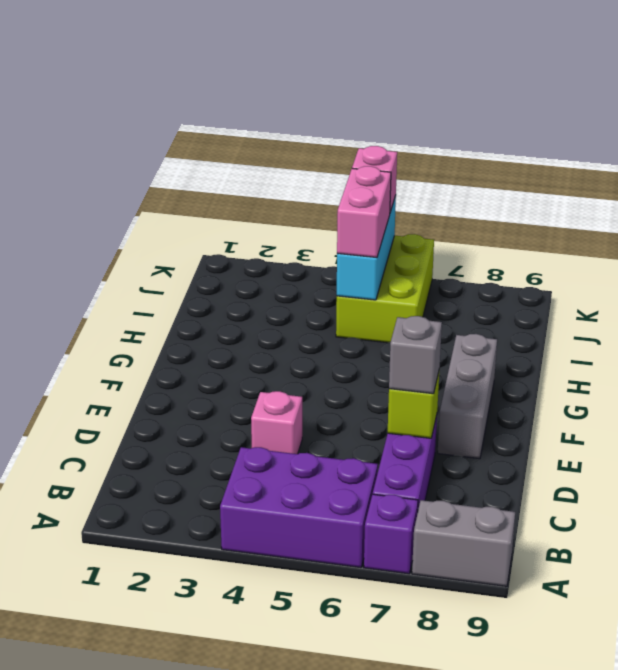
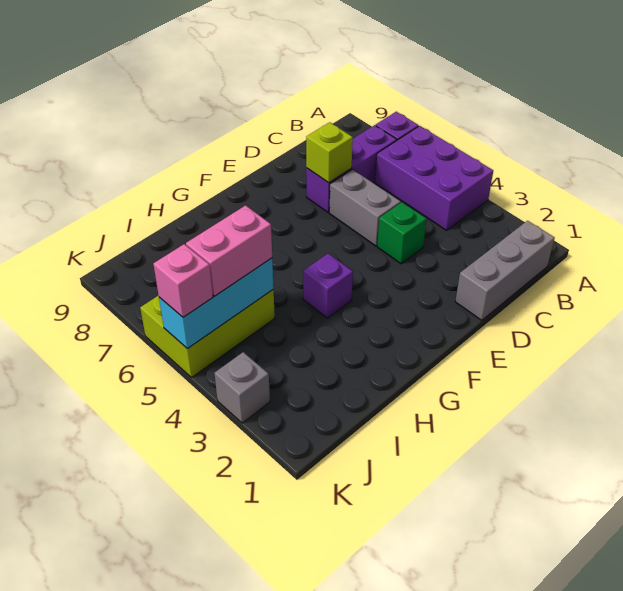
grey 1x2 brick [412,500,515,586] -> grey 1x2 brick moved to [329,169,401,246]
pink 1x1 brick [251,391,302,454] -> green 1x1 brick [377,202,427,264]
grey 1x1 brick [389,316,442,394] -> grey 1x1 brick moved to [214,352,270,423]
grey 1x3 brick [438,334,497,459] -> grey 1x3 brick moved to [455,221,555,320]
none -> purple 1x1 brick [303,253,353,318]

